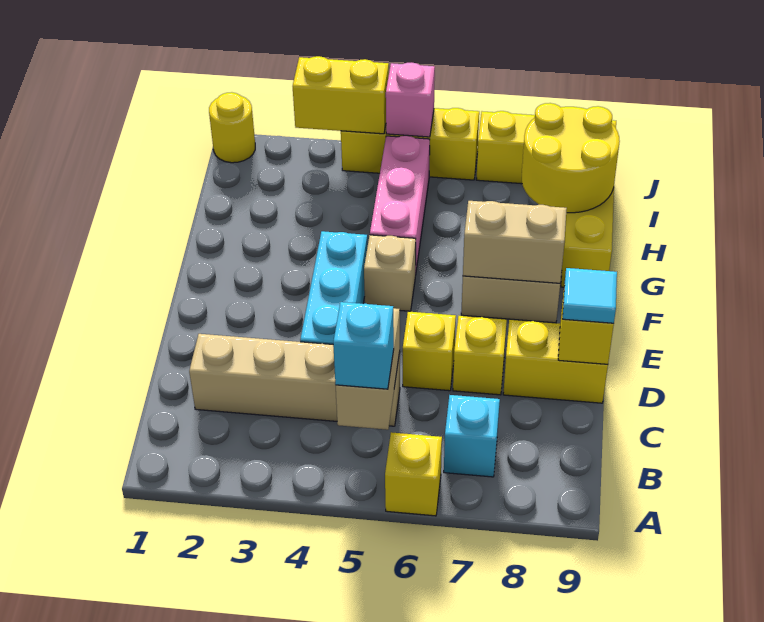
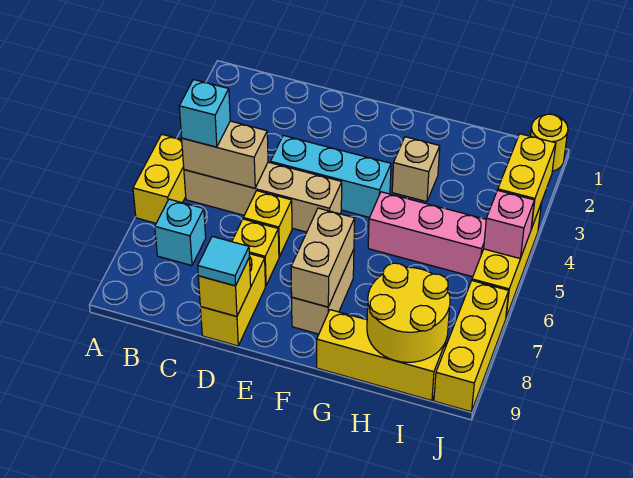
yellow 1x1 brick [385,432,442,516] -> yellow 1x2 brick [133,134,186,223]
tan 1x4 brick [189,334,400,426] -> tan 1x4 brick turned to [184,162,342,232]
tan 1x1 brick [364,235,416,311] -> tan 1x1 brick moved to [392,137,440,202]

